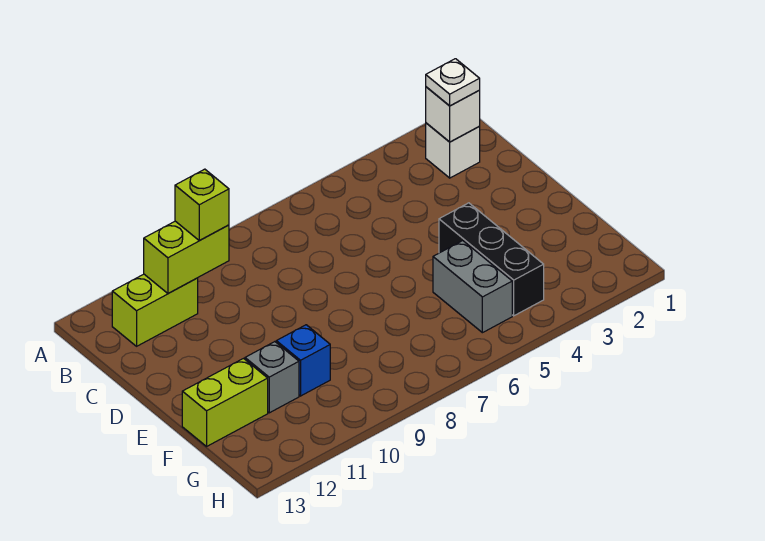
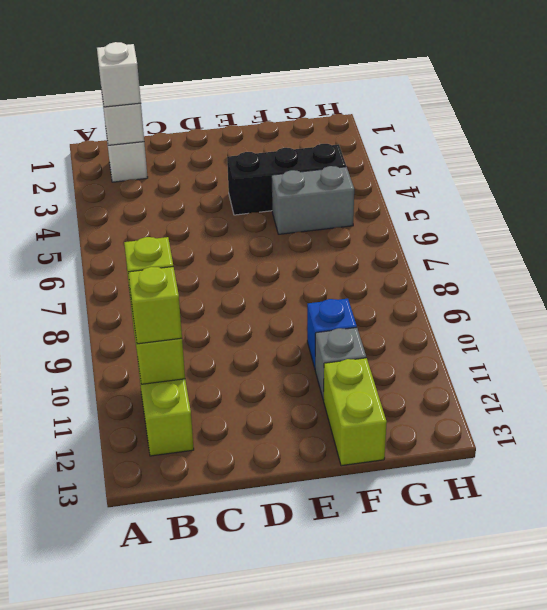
white 1x1 plate [426,59,480,106] -> white 1x1 brick [97,42,141,107]
none -> lime 1x1 brick [128,267,182,344]

